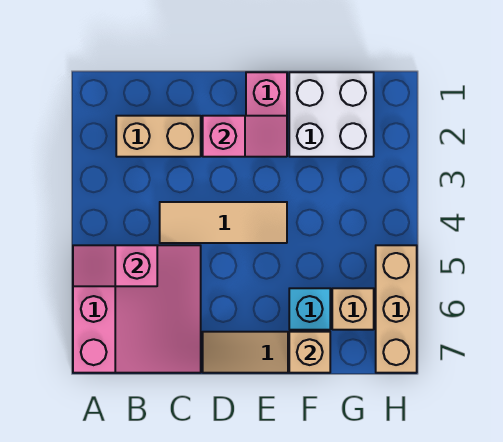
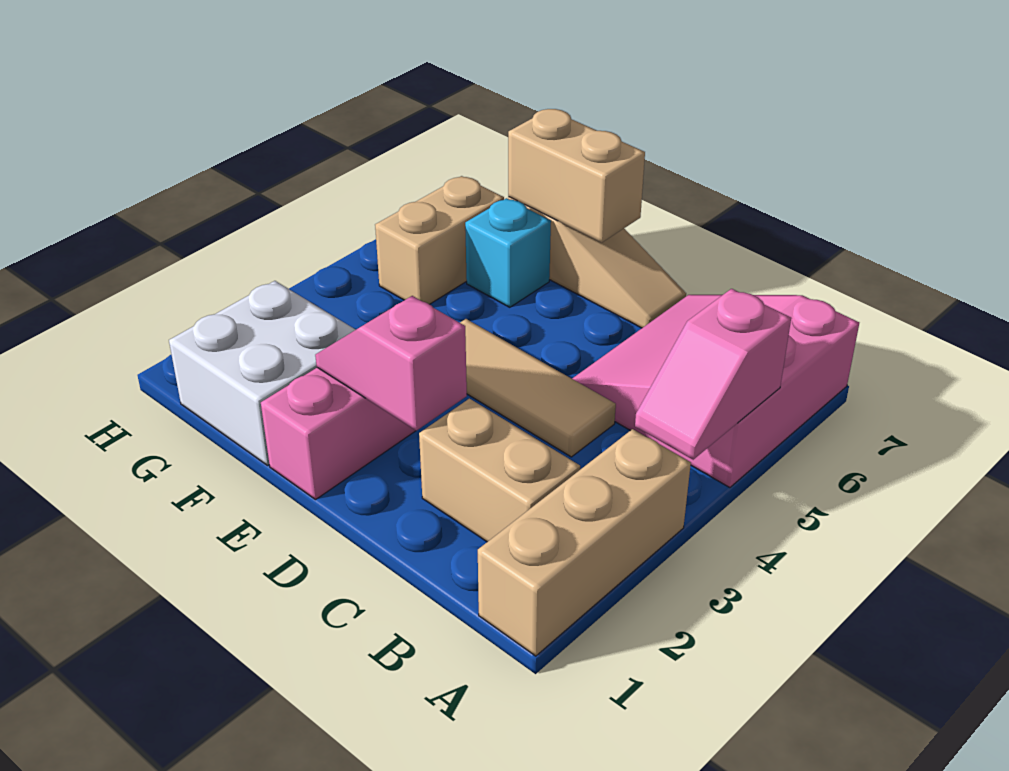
pink 1x2 slope [73,245,157,286] -> pink 1x2 slope turned to [635,289,791,460]
tan 1x1 brick [289,332,330,373] -> tan 1x2 brick [508,109,645,243]
tan 1x1 brick [332,288,374,330] -> tan 1x2 brick [375,176,504,304]
tan 1x3 brick [376,245,417,373] -> tan 1x3 brick moved to [478,429,691,656]

